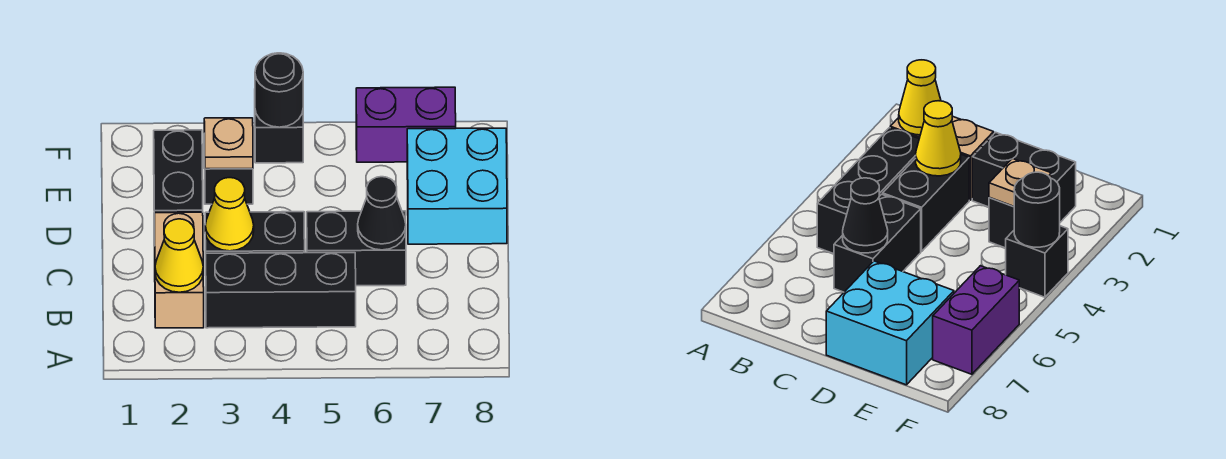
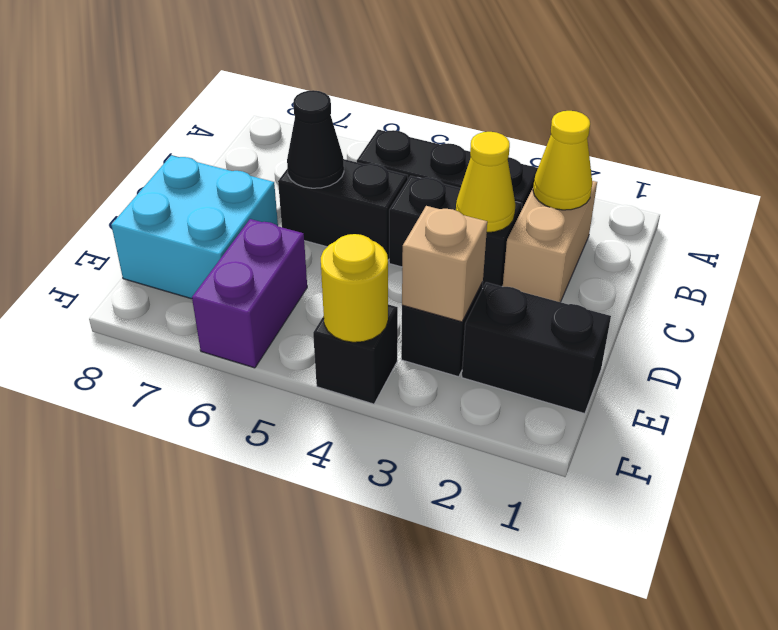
black 1x2 brick [154,130,203,246] -> black 1x2 brick turned to [462,282,611,414]
tan 1x1 plate [204,118,253,169] -> tan 1x1 brick [402,206,487,322]
black 1x1 round brick [255,53,303,127] -> yellow 1x1 round brick [321,234,388,342]
purple 1x2 brick [356,87,456,162] -> purple 1x2 brick turned to [192,219,307,368]

